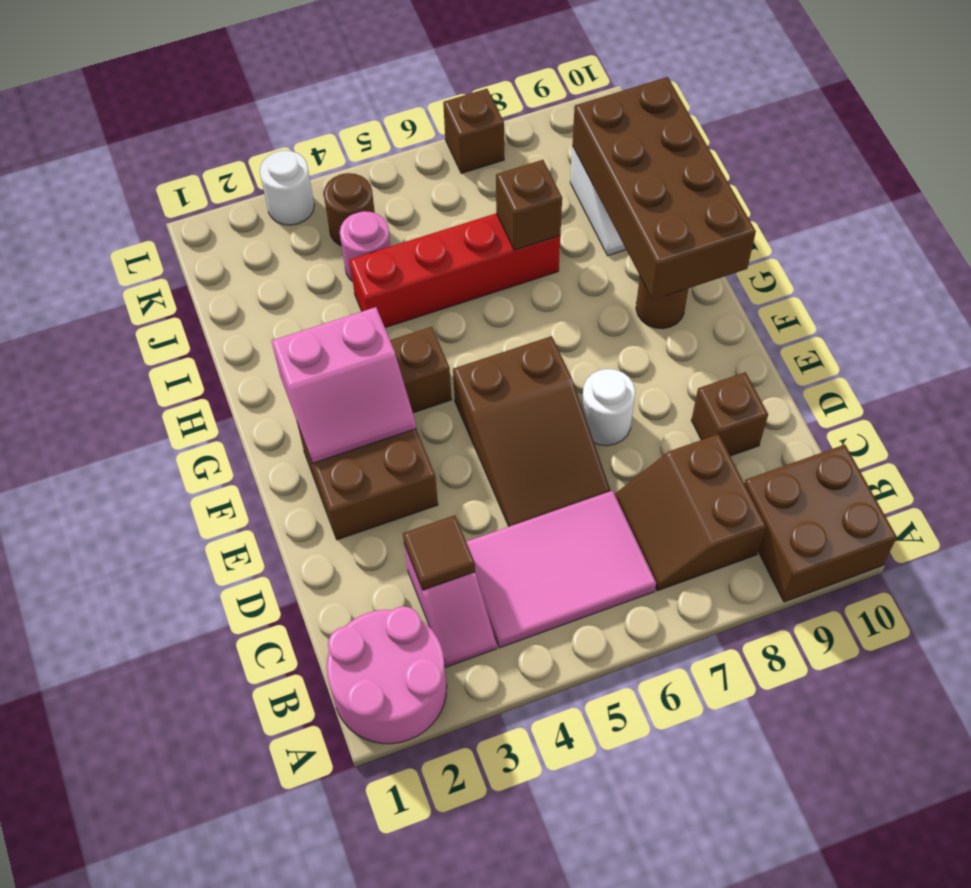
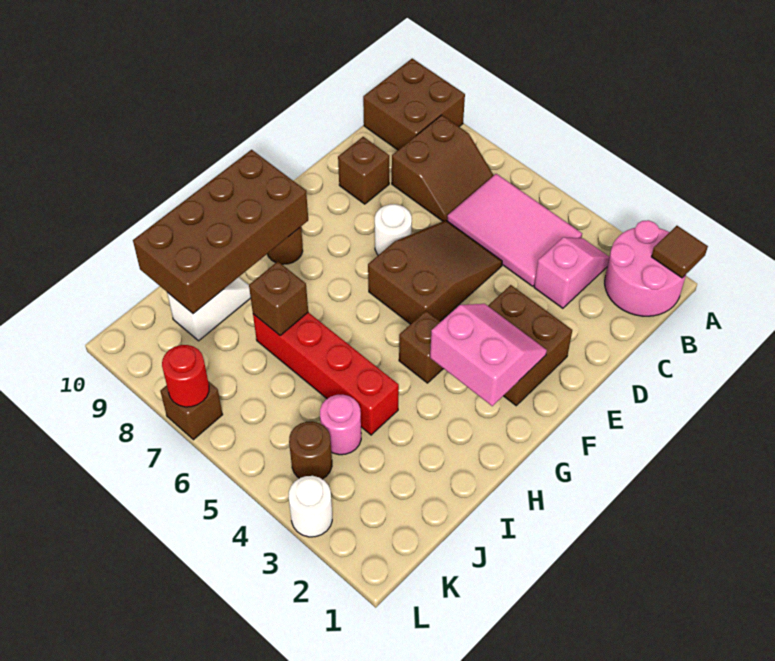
brown 1x1 tile [403,515,475,590] -> brown 1x1 tile moved to [651,226,708,278]
none -> red 1x1 round brick [162,345,209,407]

